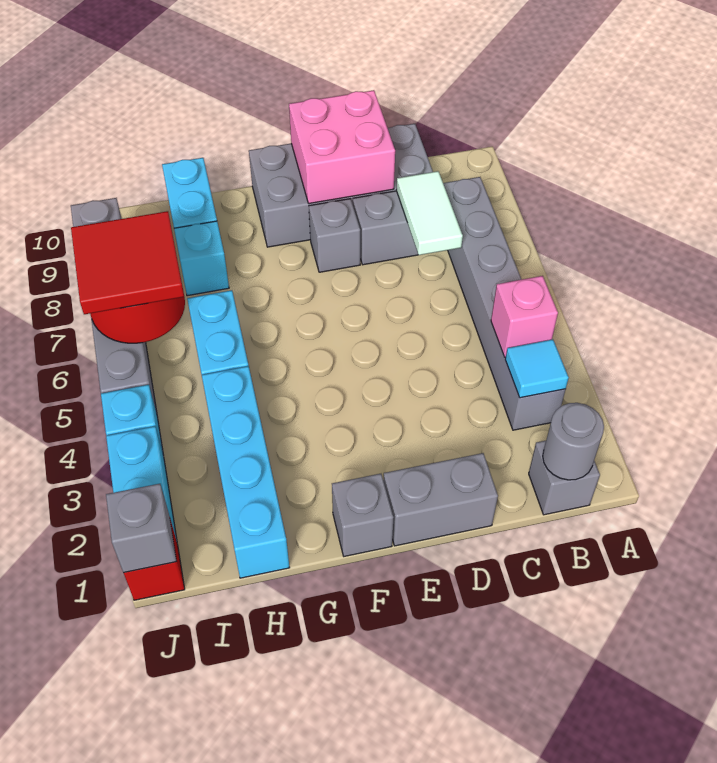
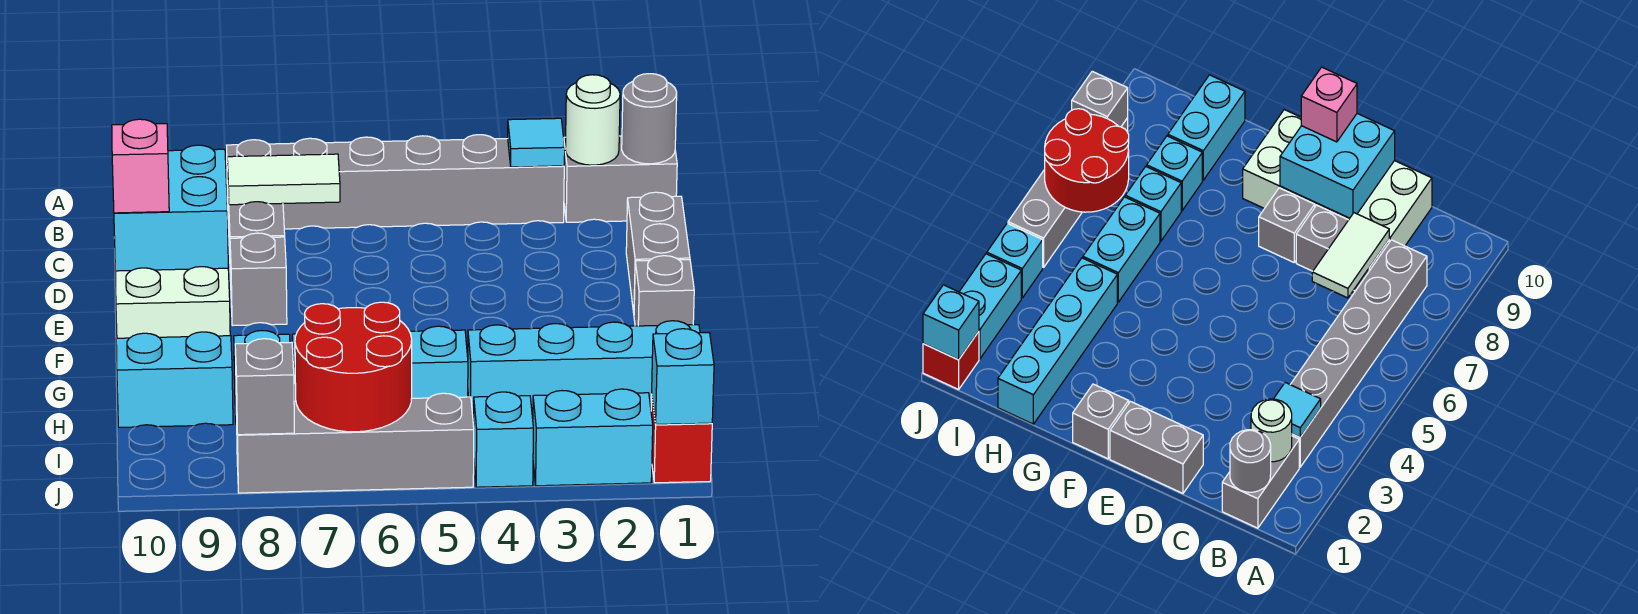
grey 1x1 brick [529,441,600,515] -> grey 1x2 brick [564,136,677,222]
none -> white 1x1 round brick [565,75,620,165]
pink 1x1 brick [491,276,558,357] -> pink 1x1 brick moved to [112,119,169,213]
grey 2x4 brick [249,124,433,247] -> white 2x4 brick [115,267,230,338]
pink 2x2 brick [289,90,395,203] -> cyan 2x2 brick [114,145,228,271]
none -> cyan 1x1 brick [1125,167,1181,241]
red 2x2 tile [71,211,184,314] -> none
grey 1x1 brick [106,484,177,573] -> cyan 1x1 brick [652,329,714,425]

